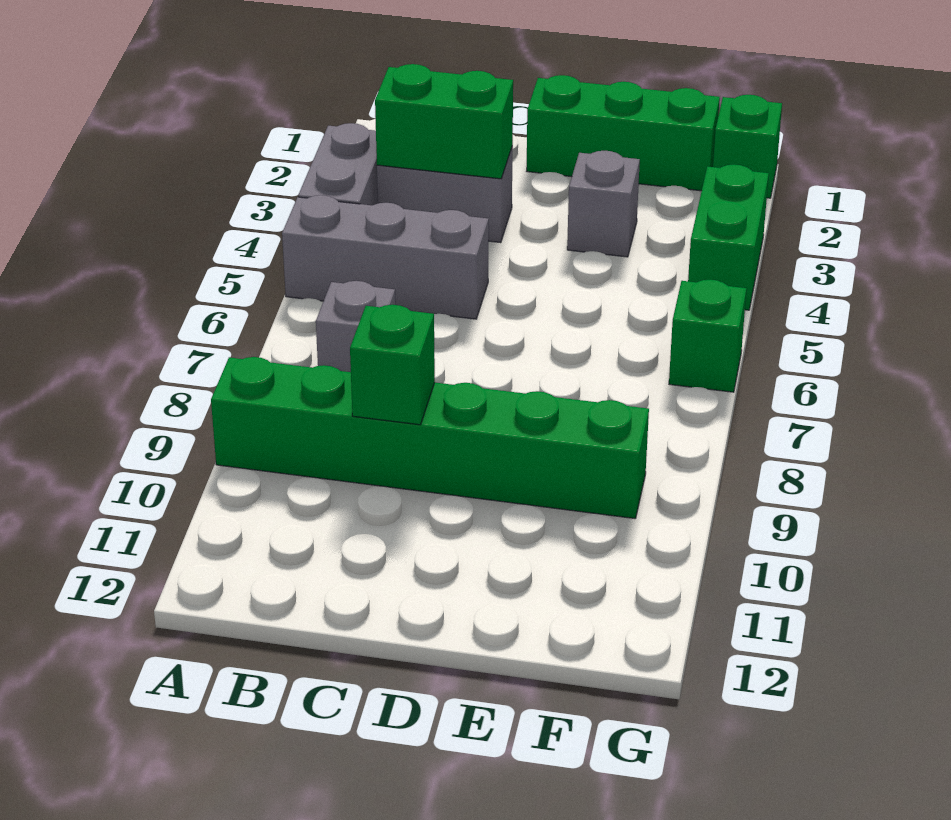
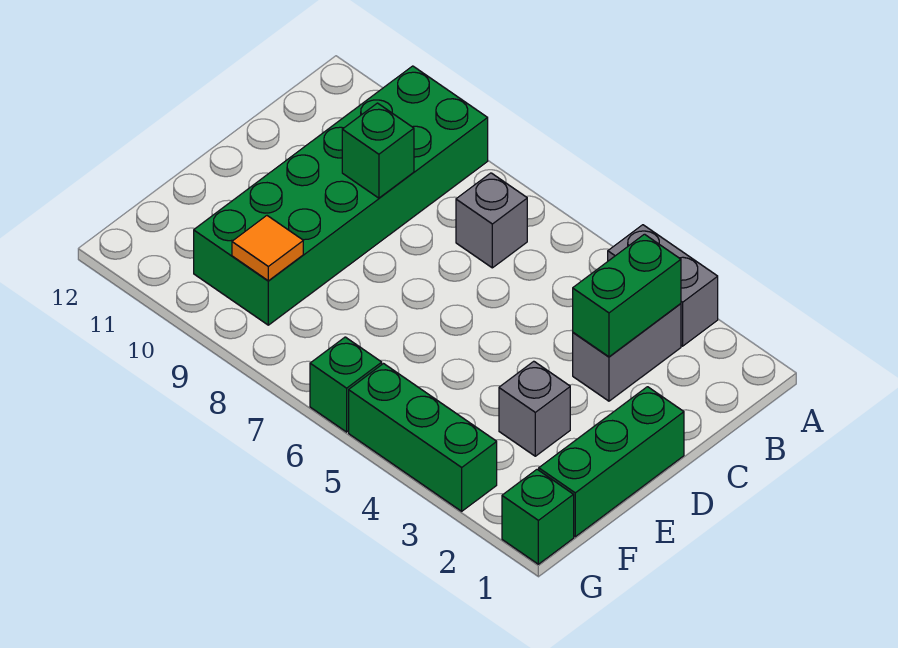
grey 1x3 brick [282,195,489,319] -> none
green 1x6 brick [211,357,649,518] -> green 2x6 brick [194,66,488,325]
none -> orange 1x1 tile [232,216,303,281]
green 1x2 brick [688,164,769,310] -> green 1x3 brick [349,364,497,511]

